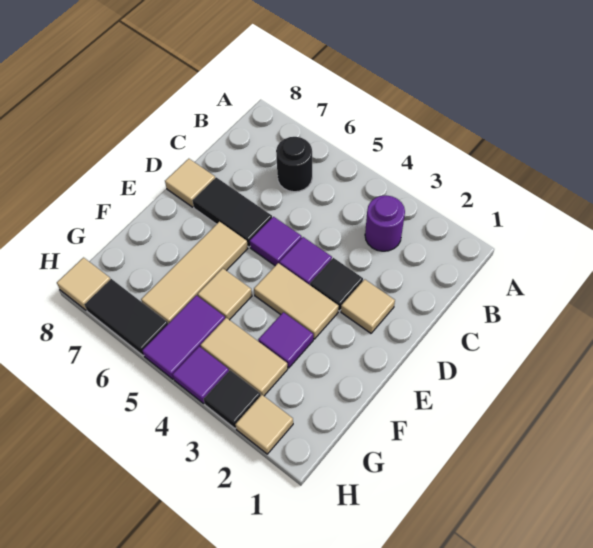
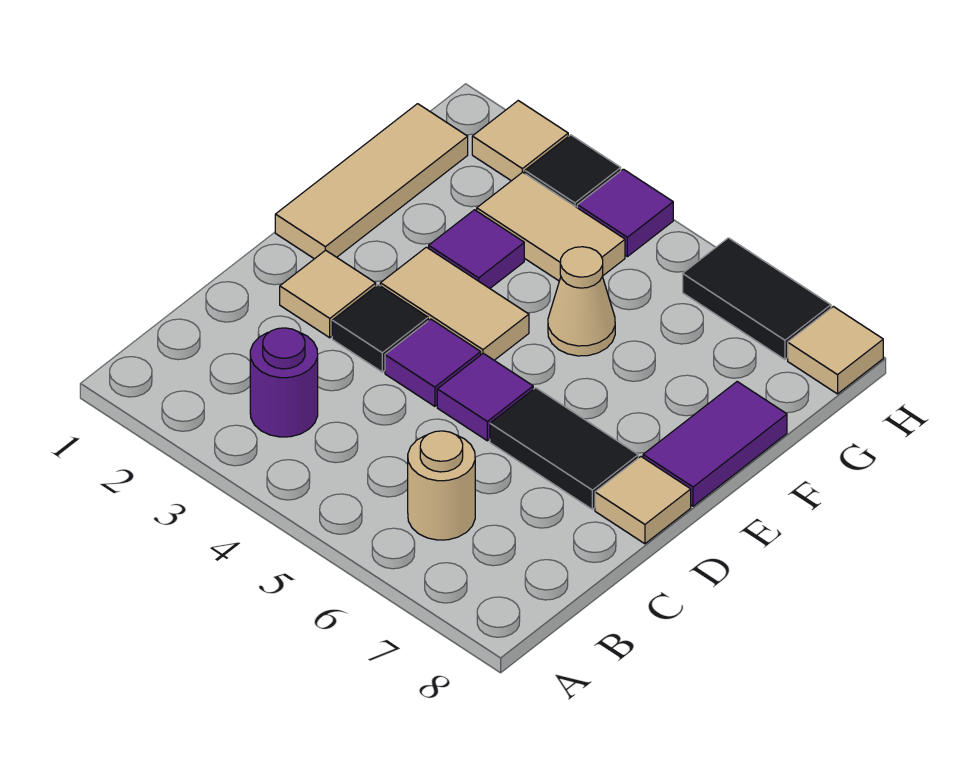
black 1x1 round brick [276,137,312,192] -> tan 1x1 round brick [408,431,475,540]
tan 1x3 tile [141,222,248,324] -> tan 1x3 tile moved to [275,104,468,259]
tan 1x1 tile [198,268,252,320] -> tan 1x1 cone [548,247,615,356]
purple 1x2 tile [142,295,225,379] -> purple 1x2 tile moved to [643,382,787,506]

